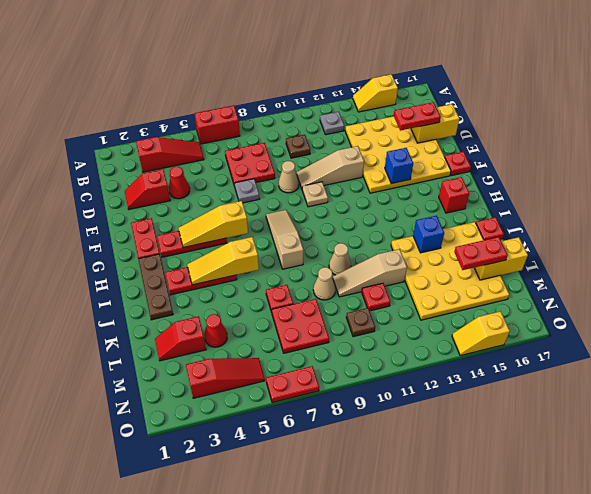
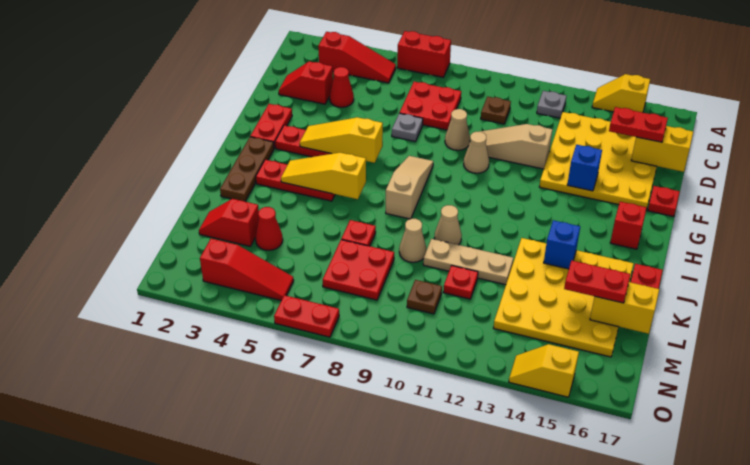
tan 1x1 plate [302,182,328,207] -> tan 1x1 cone [464,132,489,173]
tan 1x3 slope [333,249,407,297] -> tan 1x3 plate [423,239,513,285]

